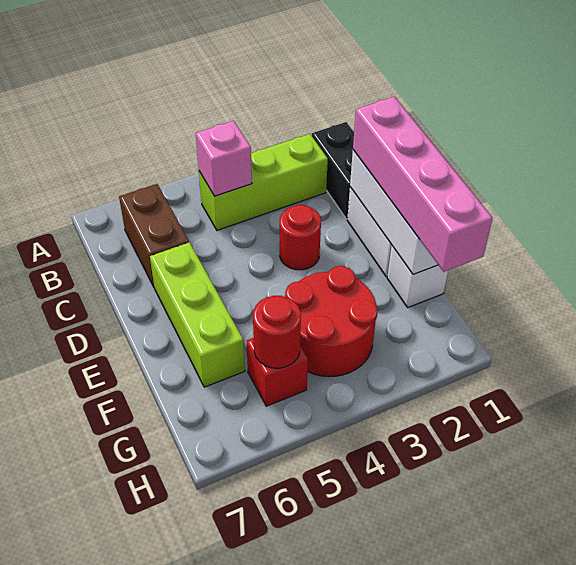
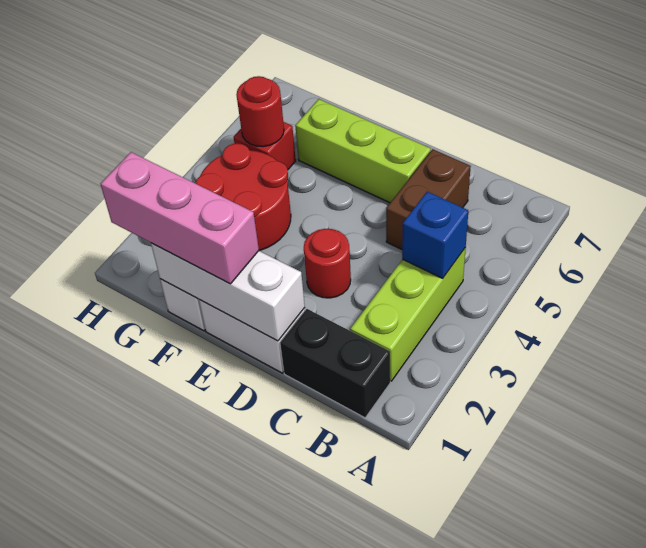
pink 1x1 brick [196,121,252,196] -> blue 1x1 brick [402,192,468,278]
brown 1x2 brick [119,184,189,287] -> brown 1x2 brick turned to [386,149,471,249]
pink 1x4 brick [353,97,493,272] -> pink 1x3 brick [100,152,259,284]

